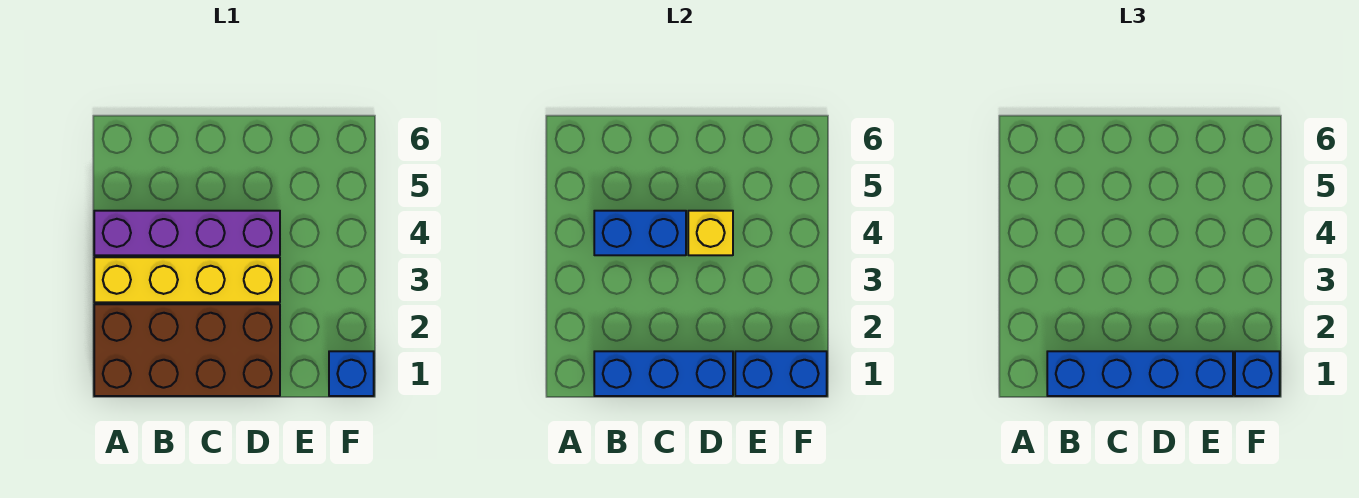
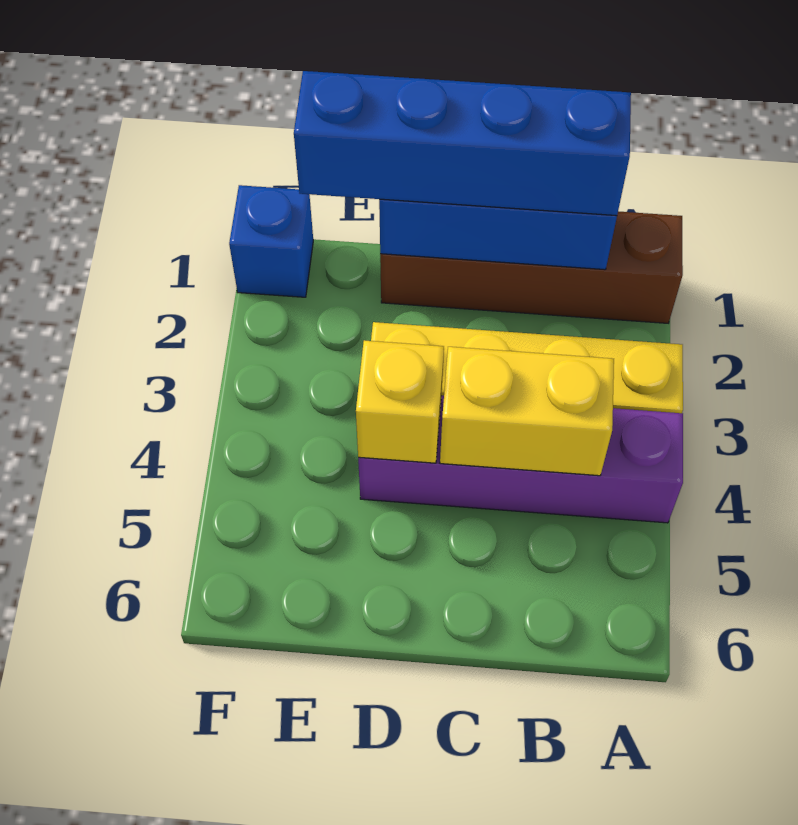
brown 2x4 brick [94,304,280,396] -> brown 1x4 brick [380,211,683,323]
blue 1x2 brick [594,211,686,255] -> yellow 1x2 brick [440,347,614,476]
blue 1x2 brick [735,351,827,396] -> none
blue 1x1 brick [1235,351,1280,396] -> none

